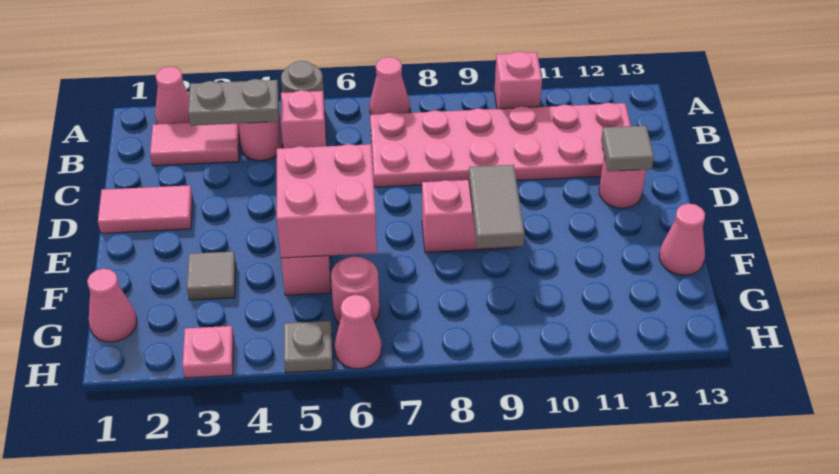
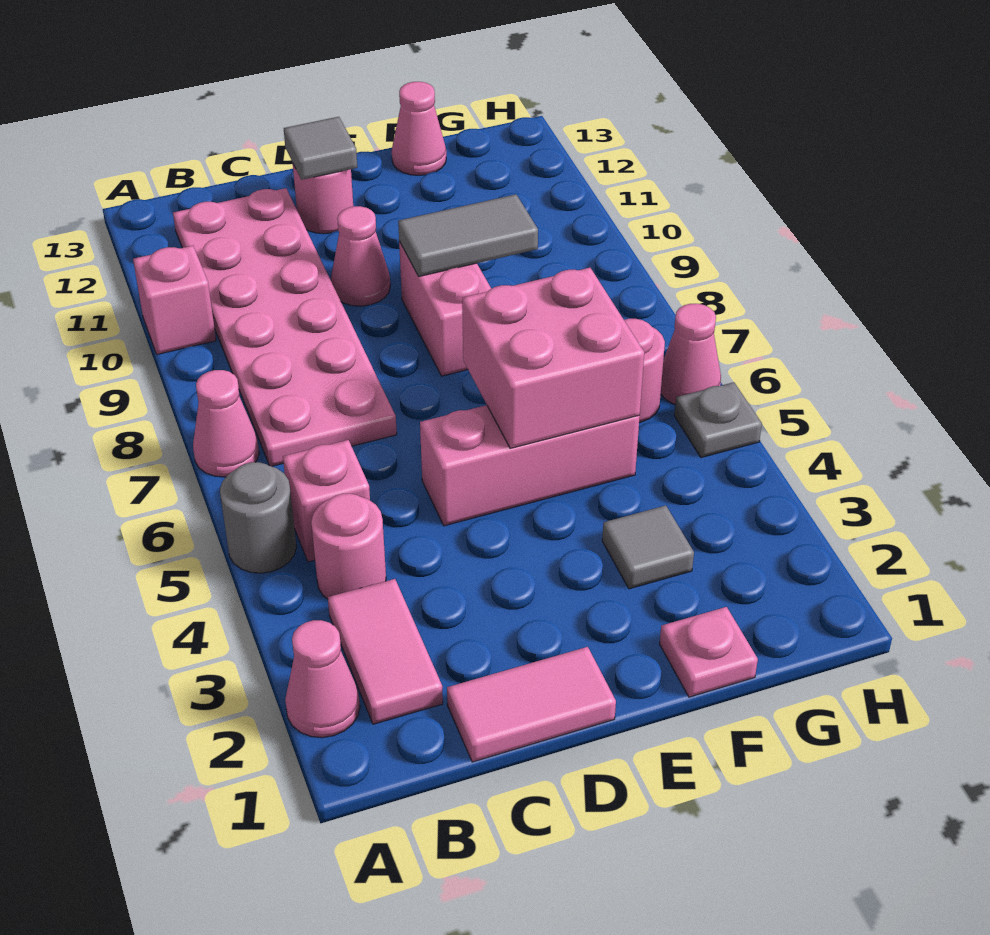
grey 1x2 plate [188,79,279,126] -> none
pink 1x2 tile [98,185,193,233] -> pink 1x2 tile turned to [447,647,616,762]
pink 1x1 cone [87,269,137,342] -> pink 1x1 cone moved to [331,206,390,306]
pink 1x1 plate [182,326,234,378] -> pink 1x1 plate moved to [660,607,758,697]

